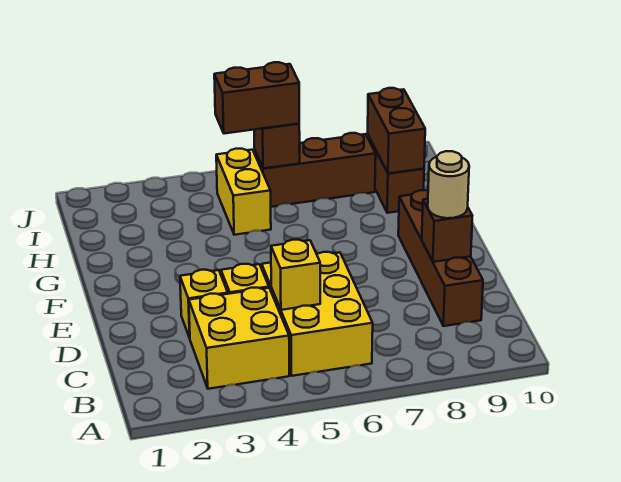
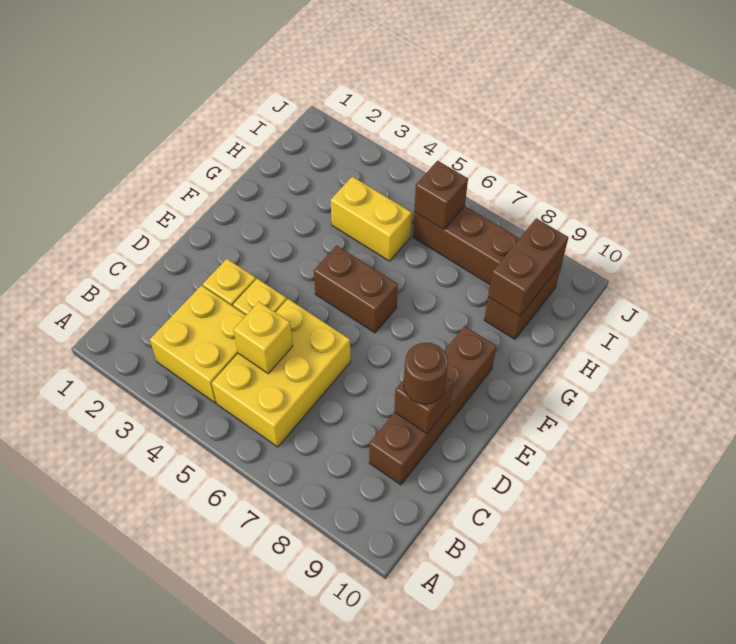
tan 1x1 round brick [428,151,469,218] -> brown 1x1 round brick [404,343,448,404]
yellow 1x2 brick [216,149,271,235] -> yellow 1x2 brick turned to [331,176,412,261]
brown 1x2 brick [214,62,299,134] -> brown 1x2 brick moved to [314,245,398,333]

